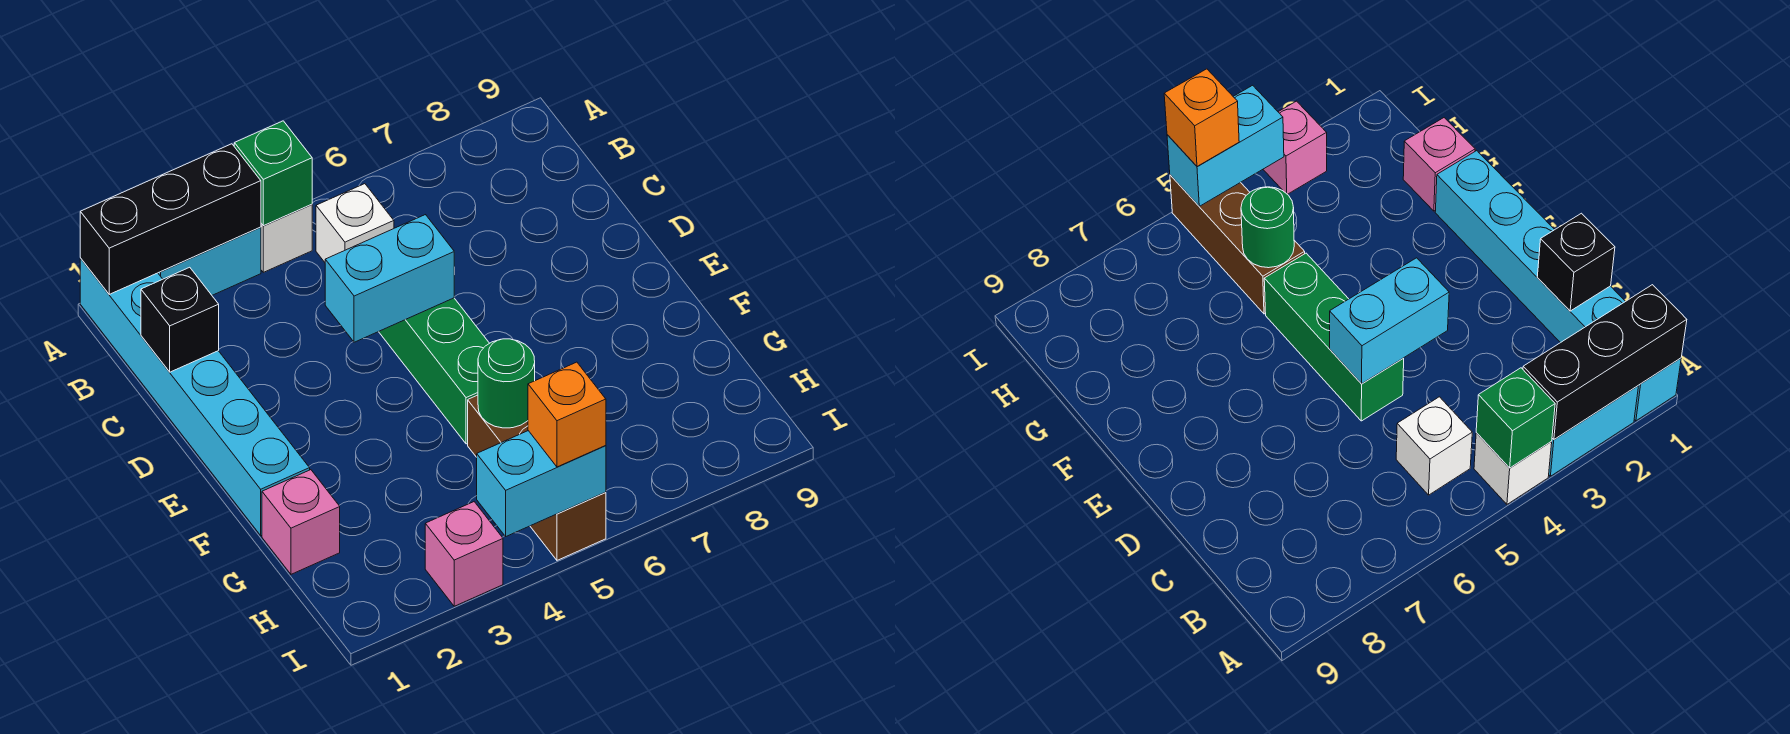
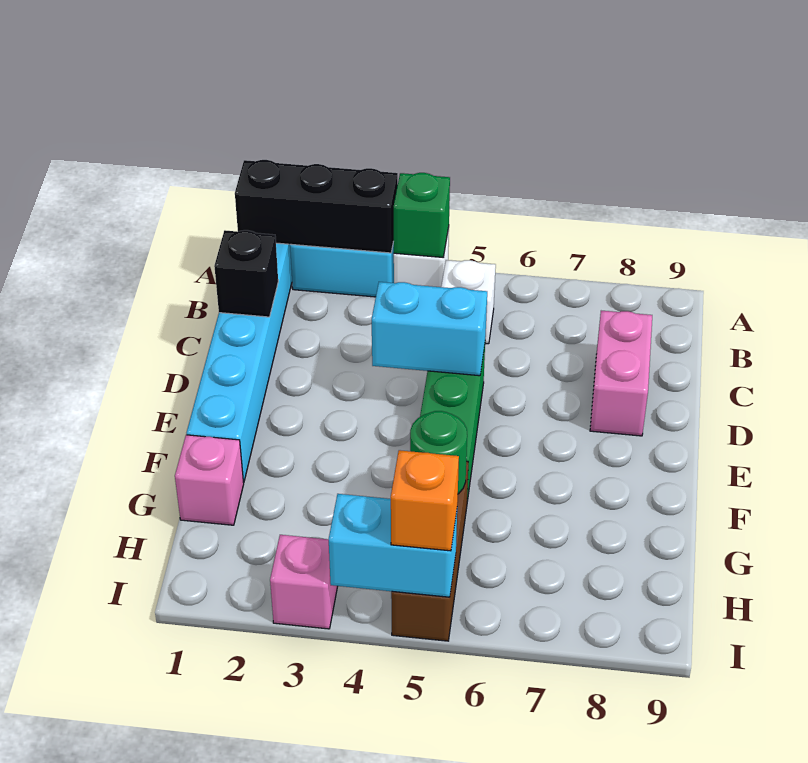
none -> pink 1x2 brick [590,311,652,436]

